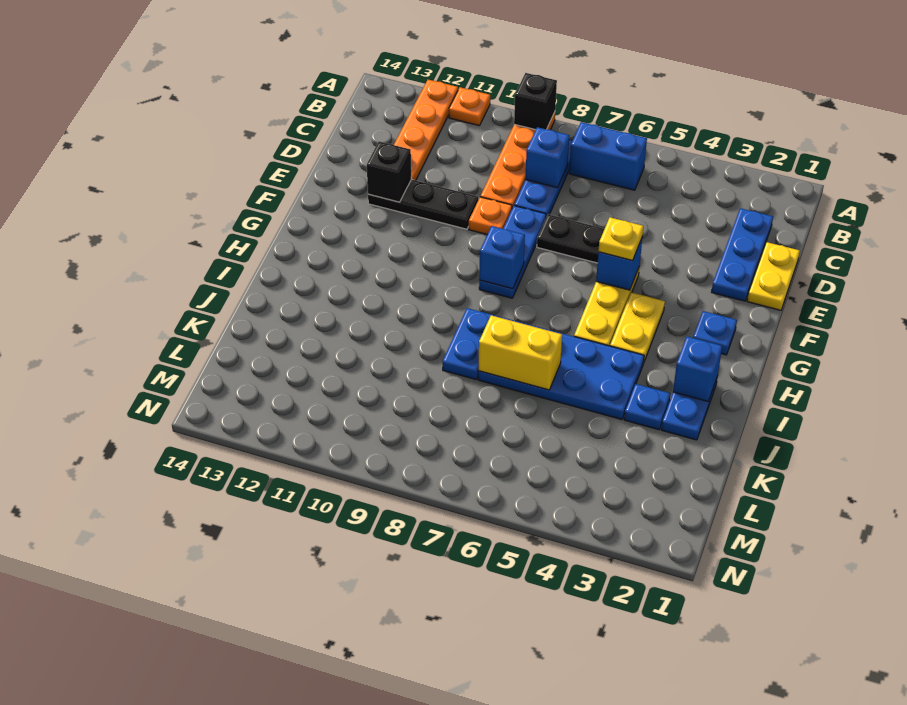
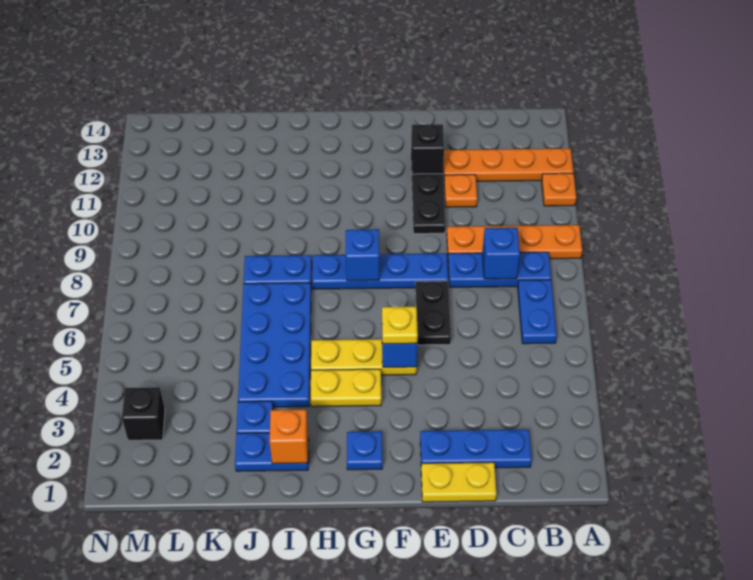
black 1x1 brick [514,73,557,130] -> black 1x1 brick moved to [122,387,165,440]
blue 1x2 brick [569,122,647,190] -> blue 1x2 plate [518,280,557,344]
blue 1x3 plate [479,206,546,298] -> blue 1x4 plate [312,254,448,289]
orange 1x1 plate [469,197,512,234] -> orange 1x1 plate moved to [444,175,477,207]
blue 1x1 brick [673,337,722,402] -> orange 1x1 brick [269,410,308,464]
yellow 1x2 brick [479,315,562,390] -> none

